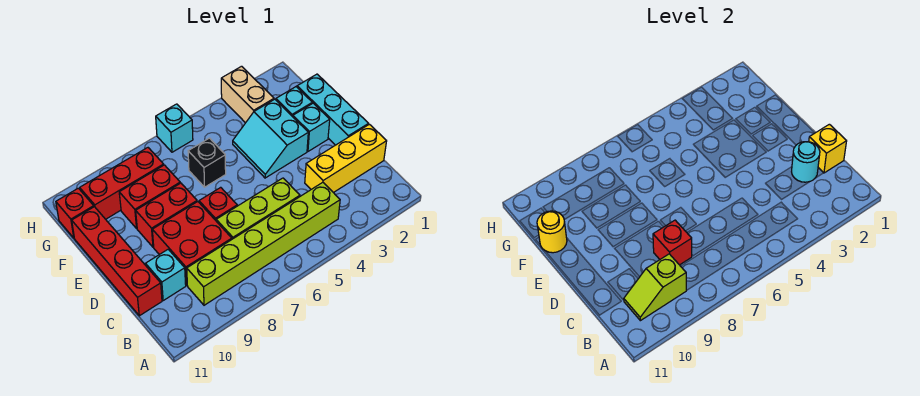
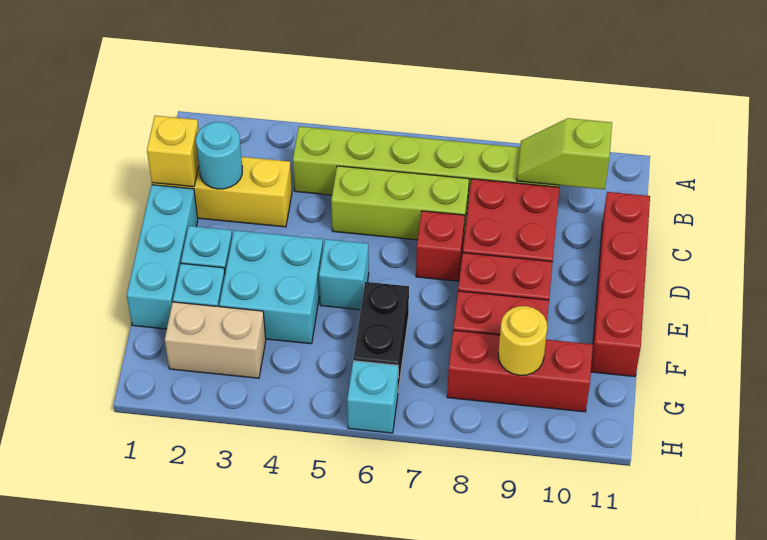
lime 1x2 slope [624,254,686,321] -> lime 1x2 slope turned to [517,118,612,189]
red 1x1 brick [653,220,692,265] -> none
cyan 1x1 brick [146,249,186,301] -> cyan 1x1 brick moved to [319,239,369,310]
cyan 2x2 slope [233,99,308,178] -> cyan 2x2 brick [219,230,323,344]
black 1x1 brick [188,138,226,187] -> black 1x2 brick [353,282,409,390]
yellow 1x1 round brick [537,211,567,253] -> yellow 1x1 round brick moved to [498,306,547,375]
tan 1x2 brick [221,66,274,123] -> tan 1x2 brick turned to [165,302,266,378]
red 1x1 brick [56,188,94,238] -> none

